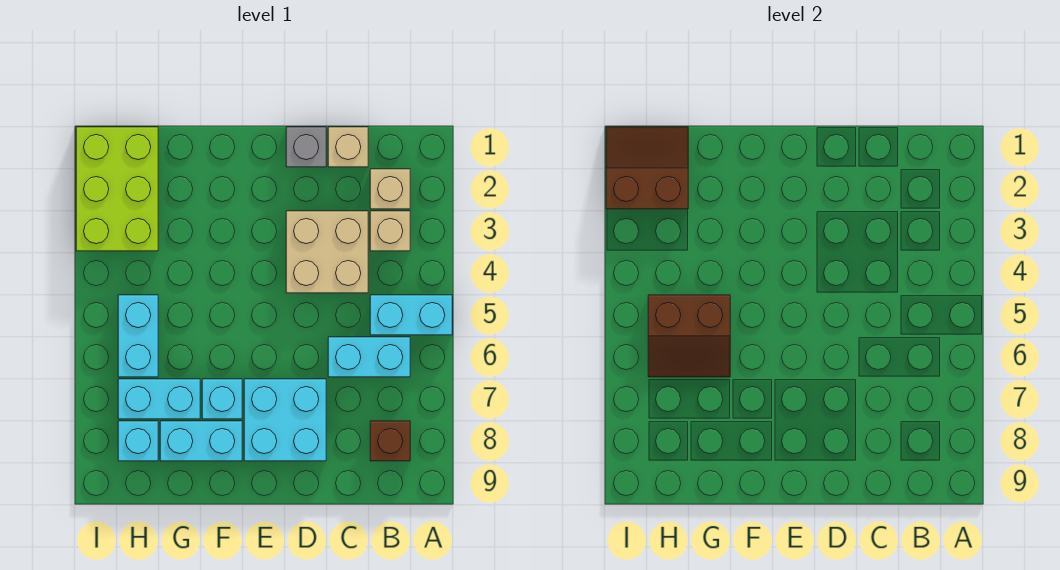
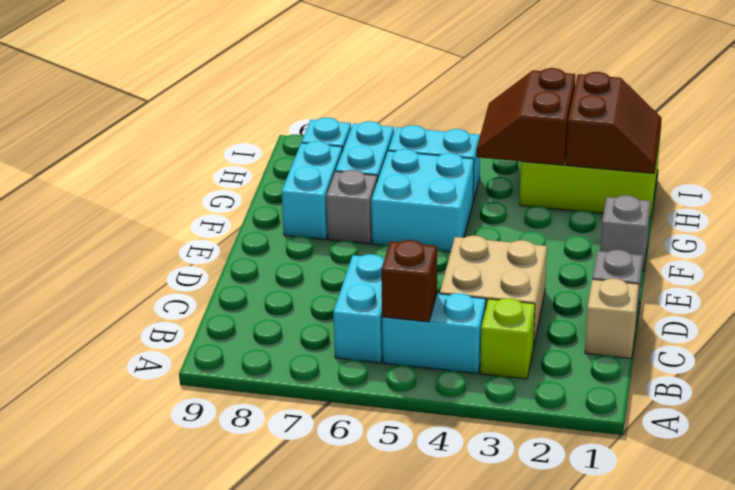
cyan 1x2 brick [370,295,452,335] -> cyan 1x2 brick turned to [382,293,486,374]
tan 1x1 brick [370,169,410,209] -> none
tan 1x1 brick [370,211,410,251] -> lime 1x1 brick [480,298,535,379]
brown 1x1 brick [370,421,410,461] -> brown 1x1 brick moved to [381,240,437,322]
cyan 2x2 brick [244,379,326,461] -> cyan 2x2 brick moved to [371,149,474,252]
none -> grey 1x1 brick [600,195,651,271]
cyan 1x1 brick [202,379,242,419] -> grey 1x1 brick [326,170,377,244]
brown 2x2 slope [648,295,730,377] -> brown 2x2 slope moved to [476,68,575,165]

